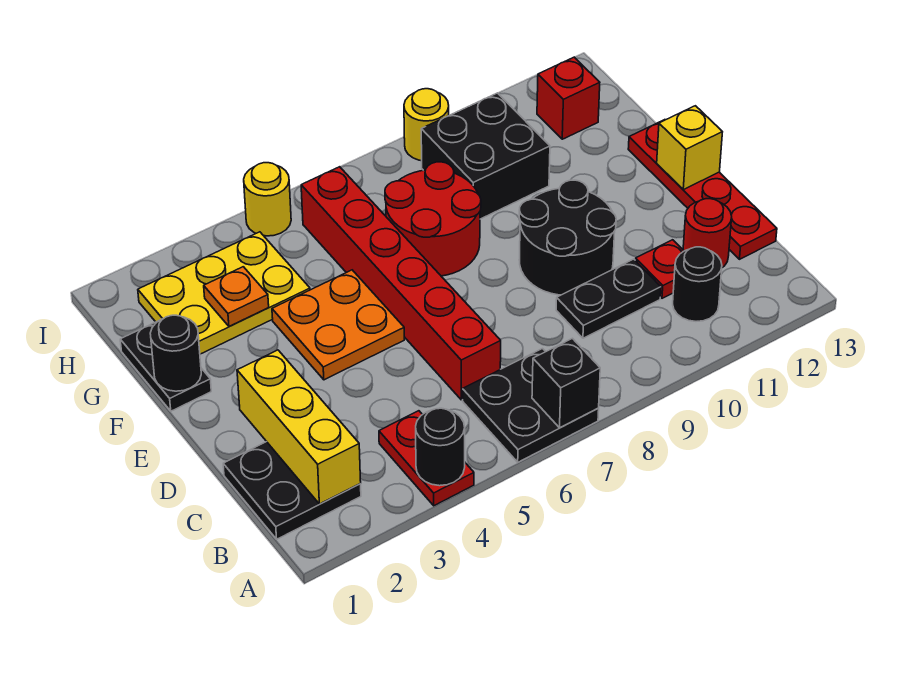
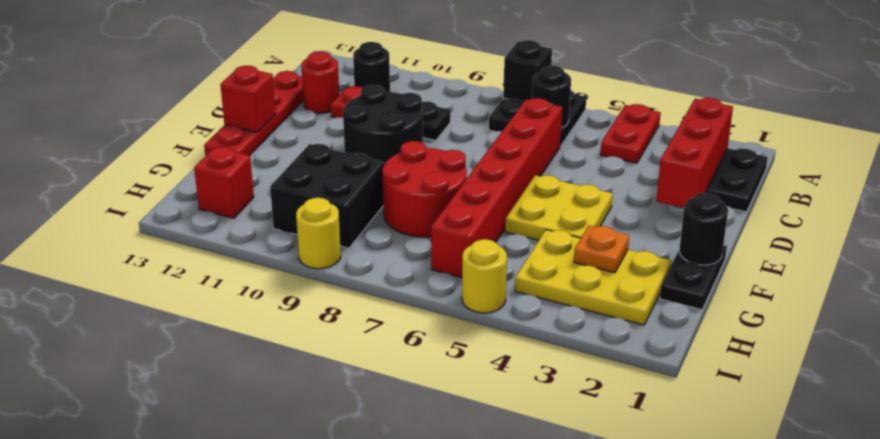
black 1x1 round brick [416,408,465,486] -> black 1x1 round brick moved to [532,66,571,128]
yellow 1x3 brick [237,350,361,504] -> red 1x3 brick [656,98,733,208]
orange 2x2 plate [272,270,404,380] -> yellow 2x2 plate [505,175,613,240]
yellow 1x1 brick [657,106,722,190] -> red 1x1 brick [220,66,276,132]

